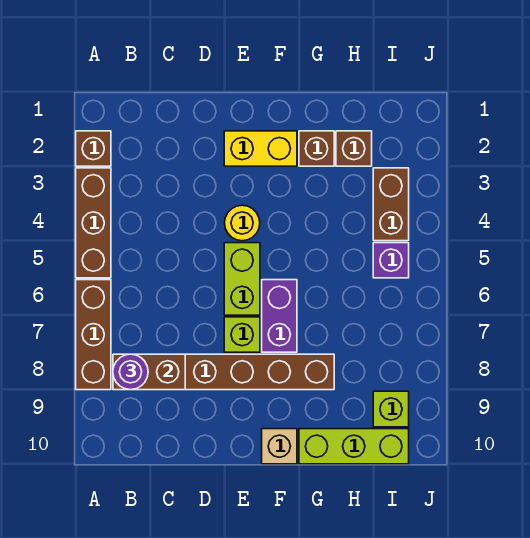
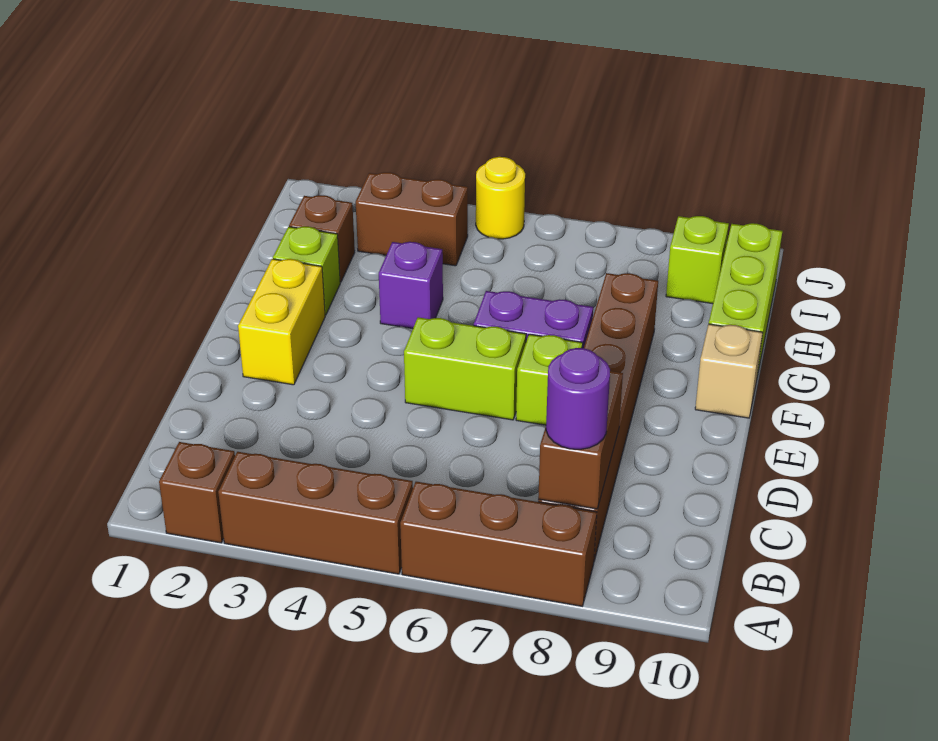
yellow 1x1 round brick [225,205,260,241] -> yellow 1x1 round brick moved to [476,157,525,239]
brown 1x1 brick [299,131,334,166] -> lime 1x1 brick [273,226,340,315]
purple 1x1 brick [373,243,409,278] -> purple 1x1 brick moved to [379,242,443,329]

